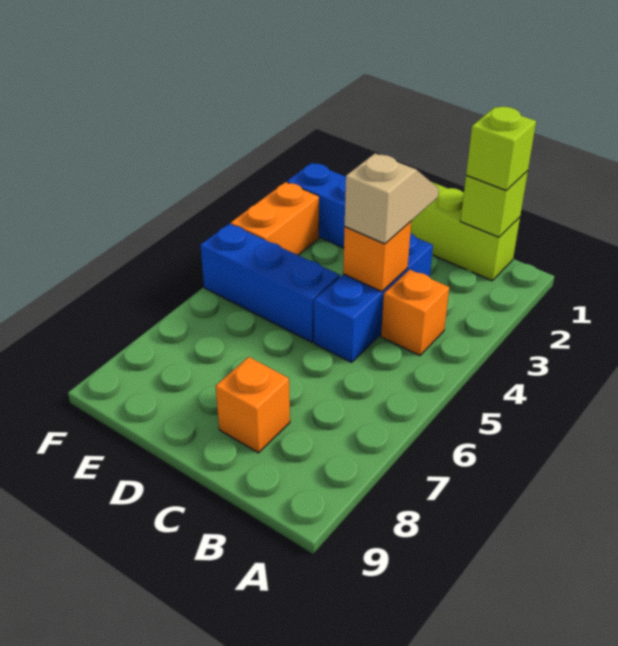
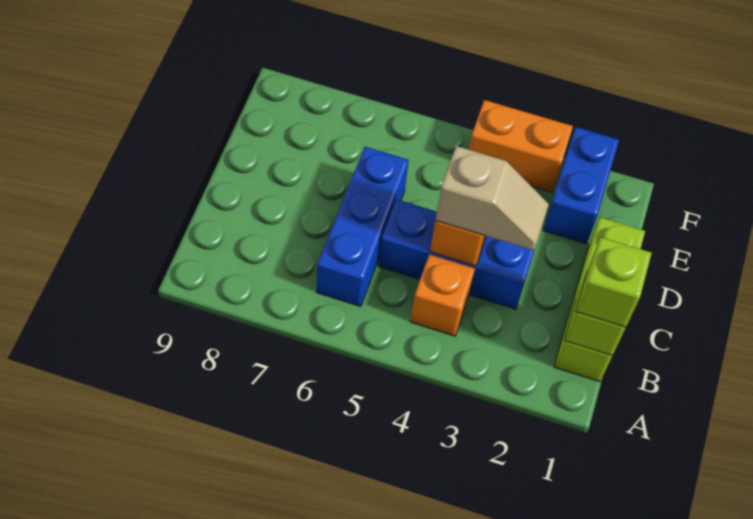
orange 1x1 brick [216,357,290,453] -> none
blue 1x3 brick [200,223,340,342] -> blue 1x3 brick moved to [317,147,409,307]

